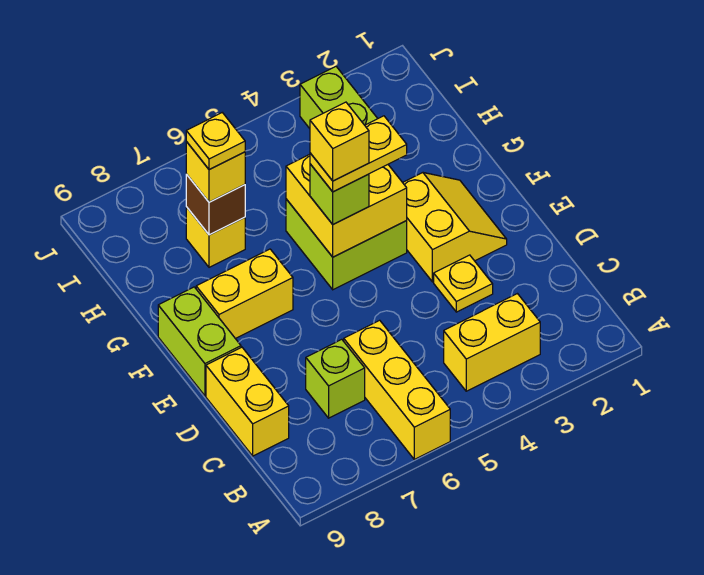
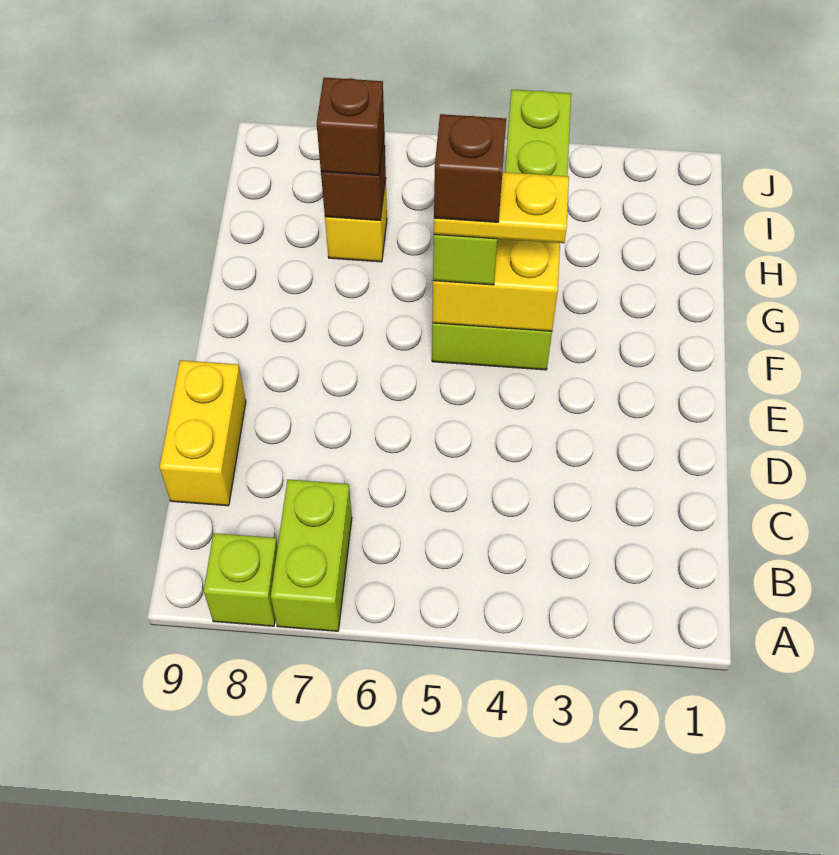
yellow 1x3 brick [344,320,450,459] -> none
yellow 1x2 brick [444,294,540,391] -> none
lime 1x1 brick [306,339,365,418] -> lime 1x1 brick moved to [204,533,278,626]
yellow 1x1 plate [434,255,493,312] -> none
yellow 2x2 slope [403,173,507,282] -> none
lime 1x2 brick [158,287,241,396] -> lime 1x2 brick moved to [271,479,352,631]
yellow 1x1 brick [310,102,369,181] -> brown 1x1 brick [434,114,506,222]
yellow 1x2 brick [196,249,293,339] -> none
yellow 1x1 brick [186,142,245,202] -> brown 1x1 brick [317,77,384,176]
yellow 1x1 plate [186,113,245,170] -> none

